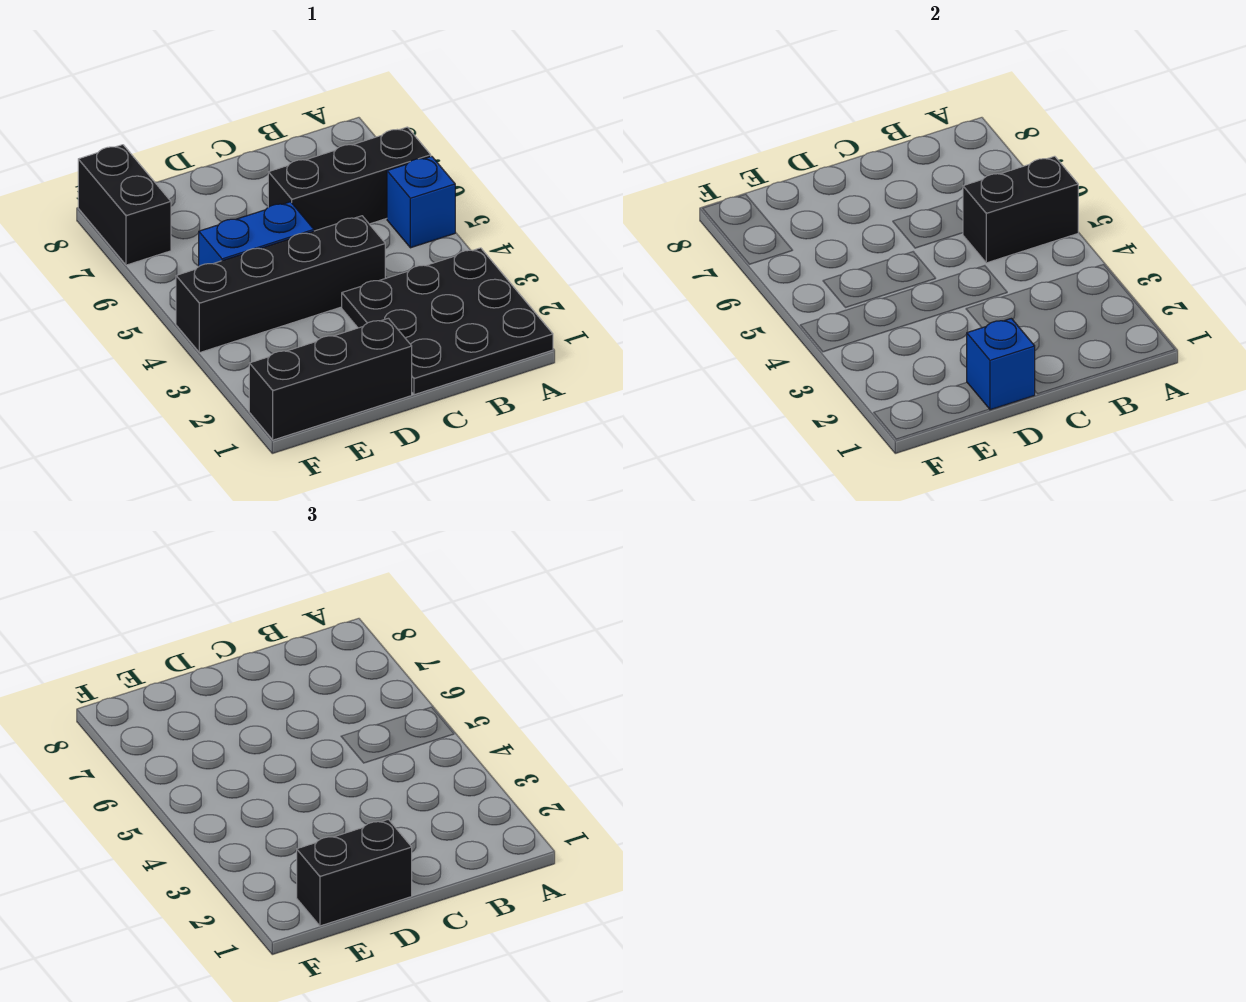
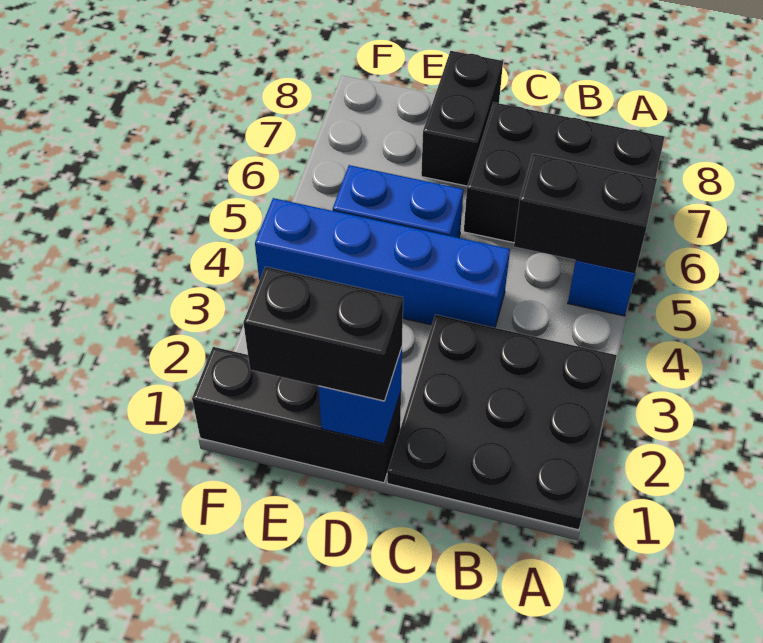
black 1x3 brick [268,127,431,231] -> black 2x3 brick [464,102,664,243]
black 1x4 brick [176,216,385,353] -> blue 1x4 brick [255,198,510,328]
black 1x2 brick [78,145,171,265] -> black 1x2 brick moved to [421,51,503,186]

